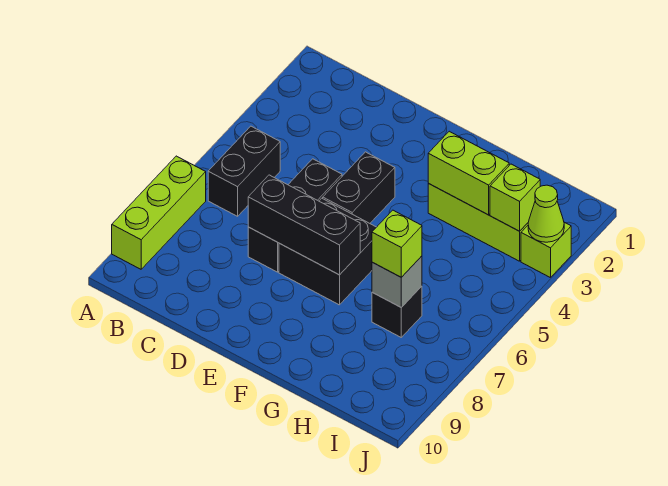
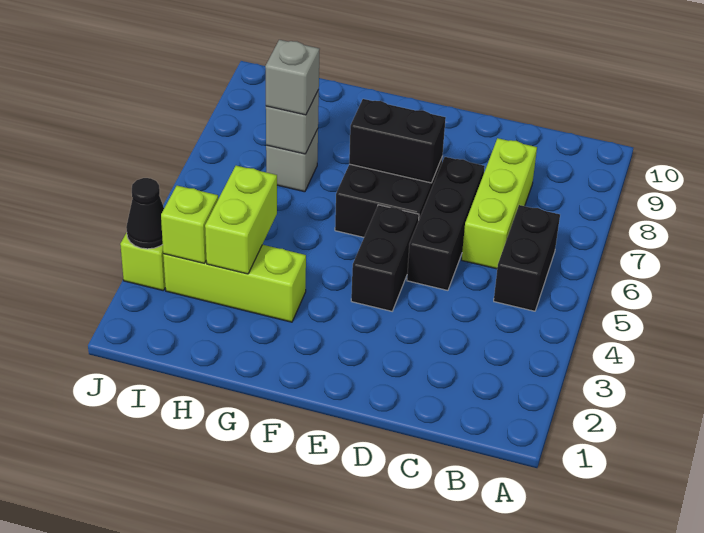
lime 1x3 brick [112,156,206,269] -> lime 1x3 brick moved to [462,138,537,269]
black 1x3 brick [248,175,360,275] -> black 1x2 brick [349,99,446,183]
lime 1x2 brick [428,131,509,215] -> lime 1x2 brick turned to [205,166,277,274]
black 1x1 brick [372,286,422,337] -> grey 1x1 brick [266,129,318,192]
lime 1x1 brick [372,210,422,277] -> grey 1x1 brick [265,40,320,115]
lime 1x1 cone [528,185,564,242] -> black 1x1 cone [126,178,164,249]

